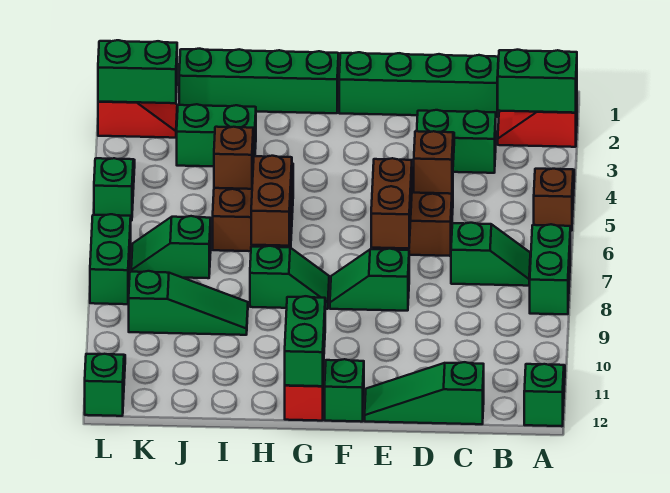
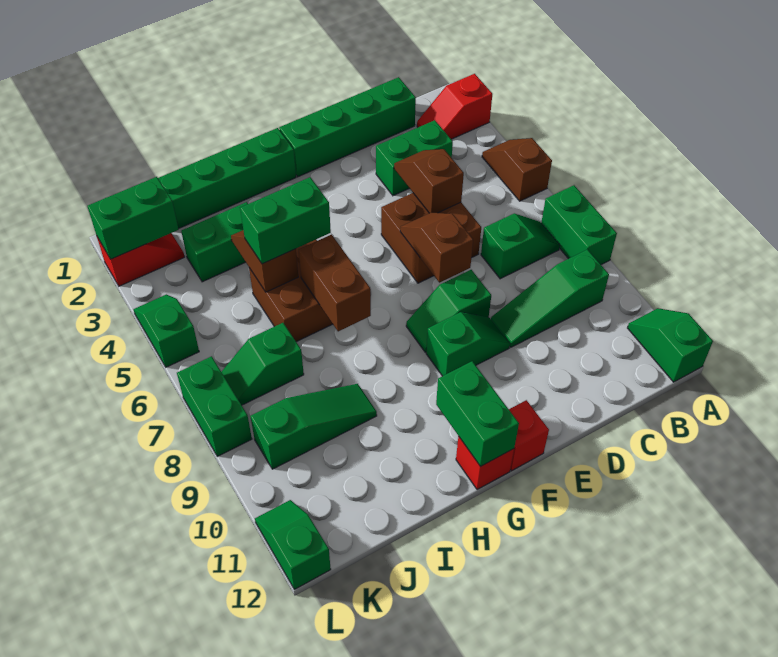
green 1x2 brick [498,50,577,113] -> green 1x2 brick moved to [240,177,331,264]
green 1x3 slope [365,362,484,424] -> green 1x3 slope moved to [491,249,609,347]
brown 1x2 brick [371,158,412,248] -> brown 1x2 slope [400,212,473,283]
green 1x1 brick [325,359,364,422] -> red 1x1 brick [509,400,549,471]
green 1x2 slope [250,246,329,309] -> green 1x2 slope moved to [426,312,510,376]

